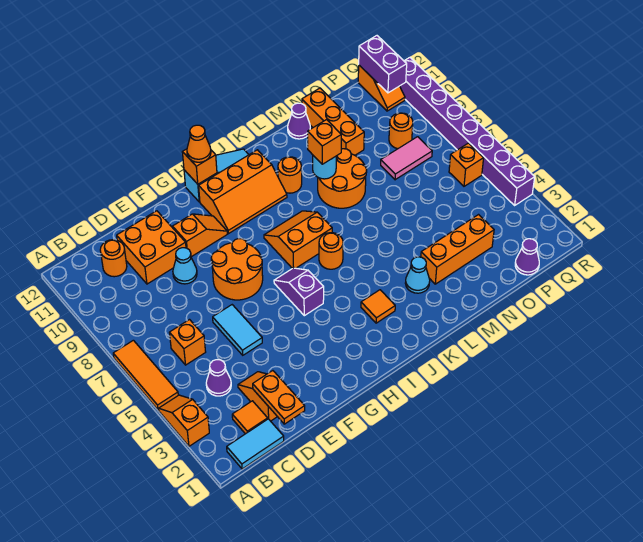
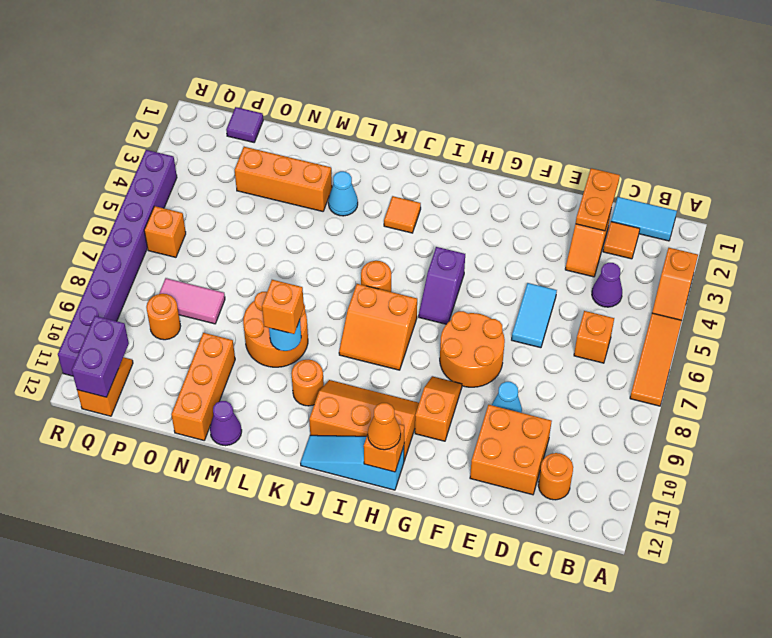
orange 1x2 slope [173,214,227,257] -> orange 1x2 slope turned to [415,376,462,441]
purple 1x1 cone [515,239,539,275] -> purple 1x1 tile [226,107,263,142]

